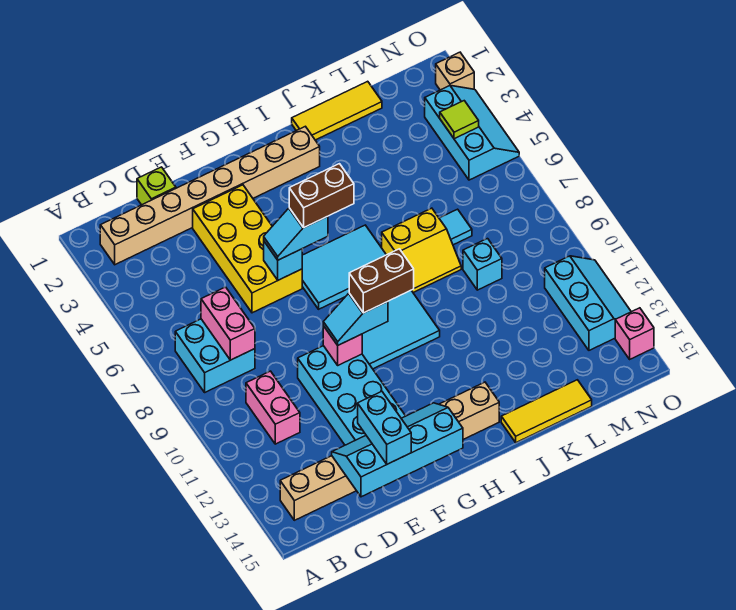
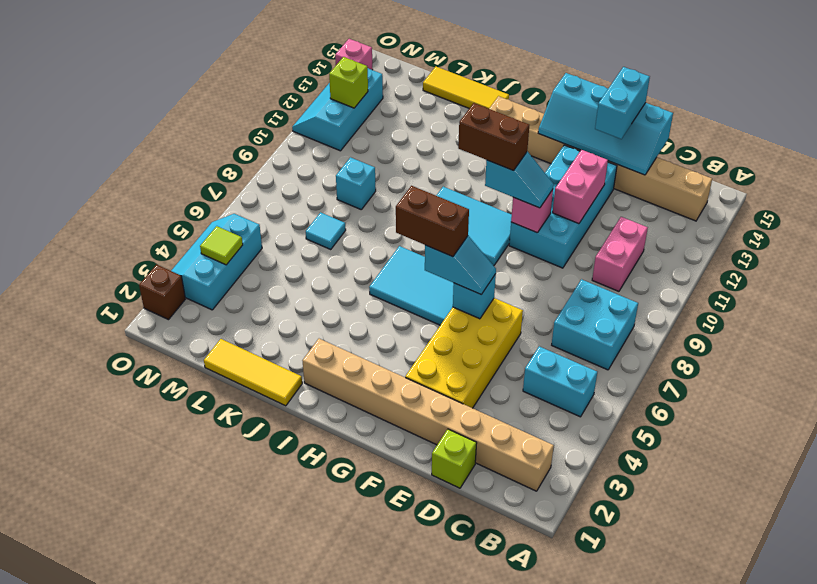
none -> cyan 1x2 brick [523,346,597,417]
pink 1x2 brick [201,287,255,360] -> pink 1x2 brick moved to [553,150,608,224]
yellow 2x2 slope [382,208,461,292] -> none
none -> lime 1x1 brick [329,57,368,108]
tan 1x1 brick [436,52,474,90] -> brown 1x1 brick [139,265,185,320]

